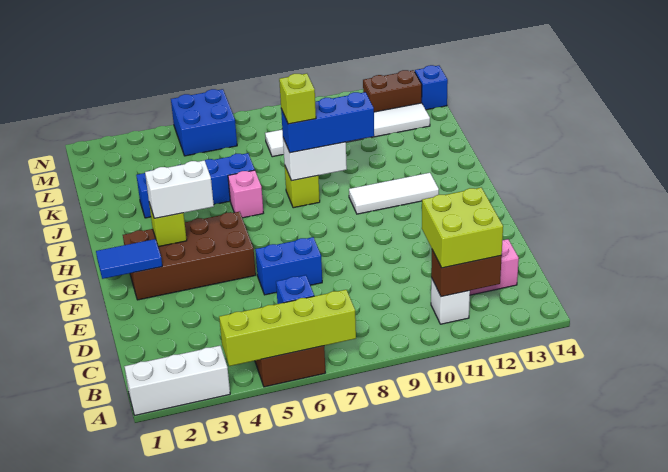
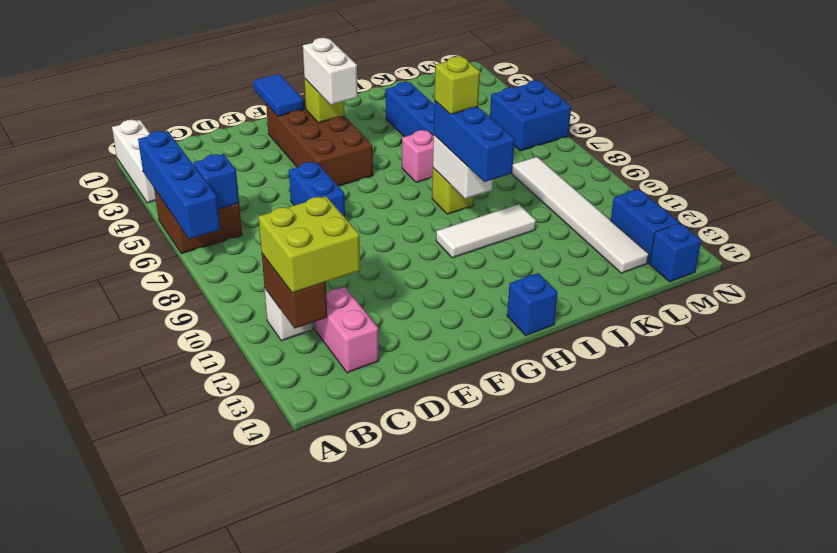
lime 1x4 brick [219,290,356,366] -> blue 1x4 brick [138,131,220,239]
white 1x3 tile [349,173,439,214] -> white 1x3 tile turned to [436,204,536,258]
none -> blue 1x1 brick [507,273,558,335]
brown 1x2 brick [363,70,422,112] -> blue 1x2 brick [611,189,679,263]

